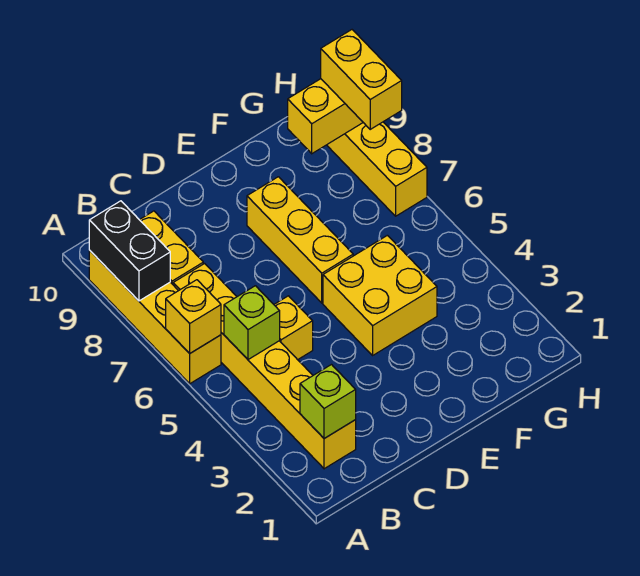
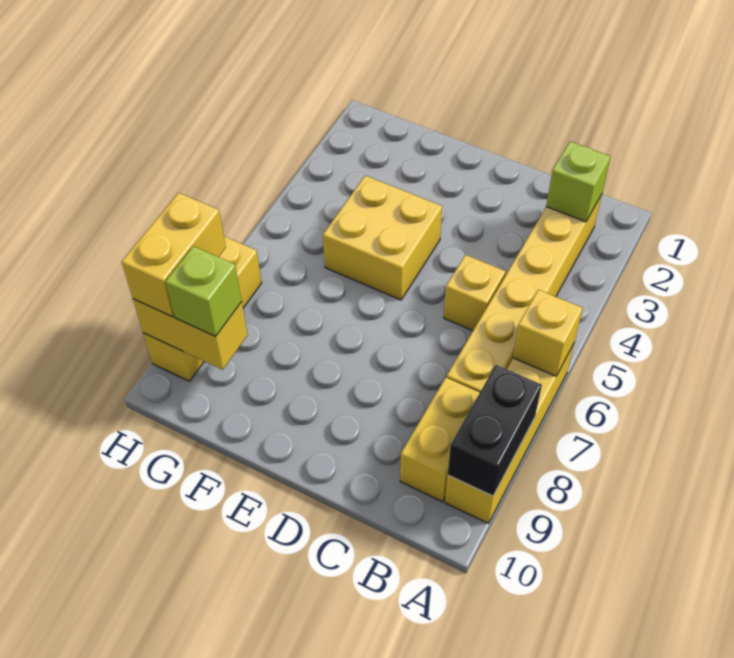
lime 1x1 brick [224,286,280,360] -> lime 1x1 brick moved to [165,246,242,337]
yellow 1x3 brick [247,177,353,303] -> none

